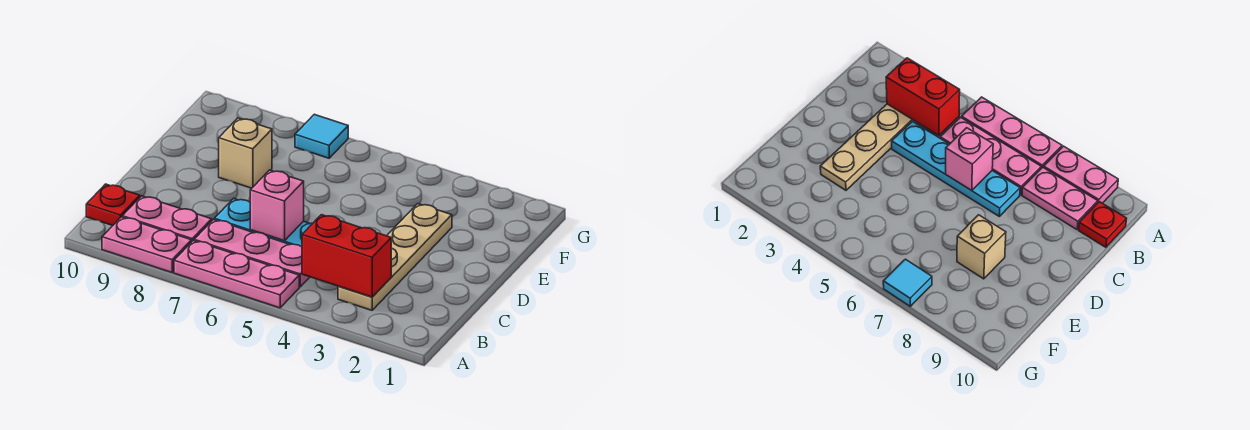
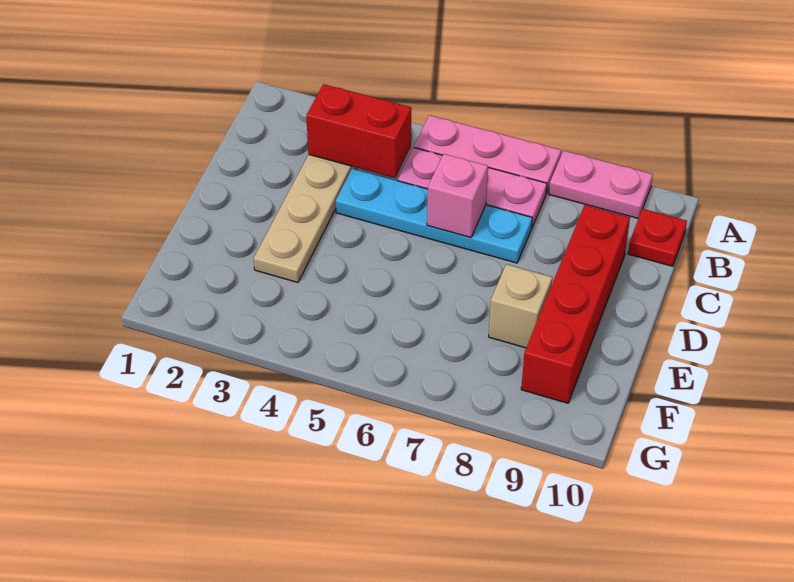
pink 1x2 plate [122,196,212,241] -> none
none -> red 1x4 brick [521,205,630,403]
cyan 1x1 tile [295,114,348,158] -> none

